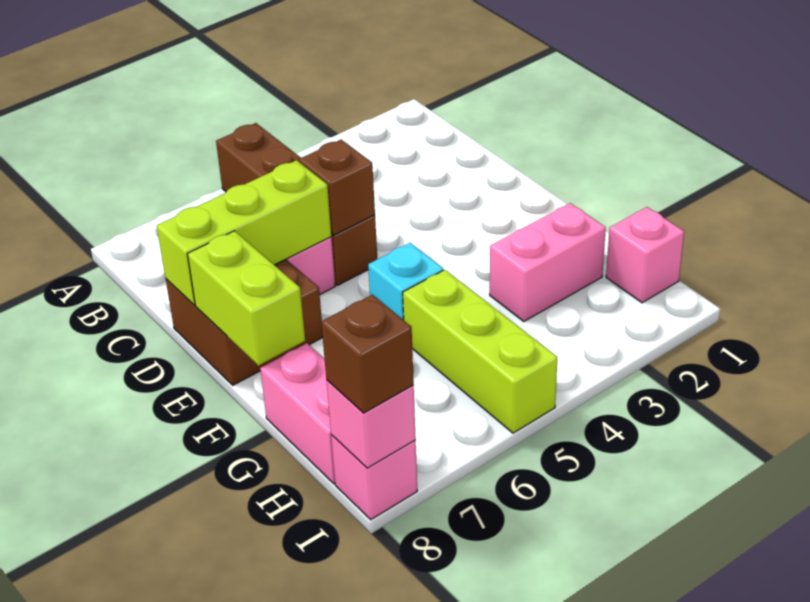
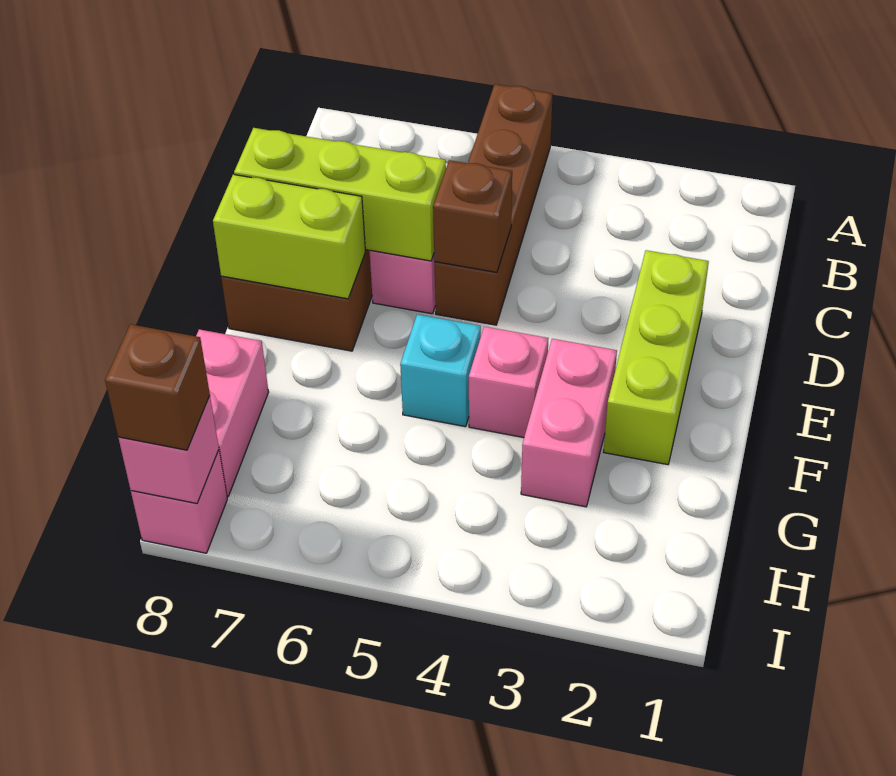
lime 1x2 brick [187,231,305,366] -> lime 1x2 brick turned to [213,174,365,299]
pink 1x2 brick [490,203,606,321] -> pink 1x2 brick turned to [521,339,617,507]
lime 1x3 brick [403,270,558,433] -> lime 1x3 brick moved to [604,250,709,465]
pink 1x1 brick [606,207,684,303] -> pink 1x1 brick moved to [469,326,548,438]

